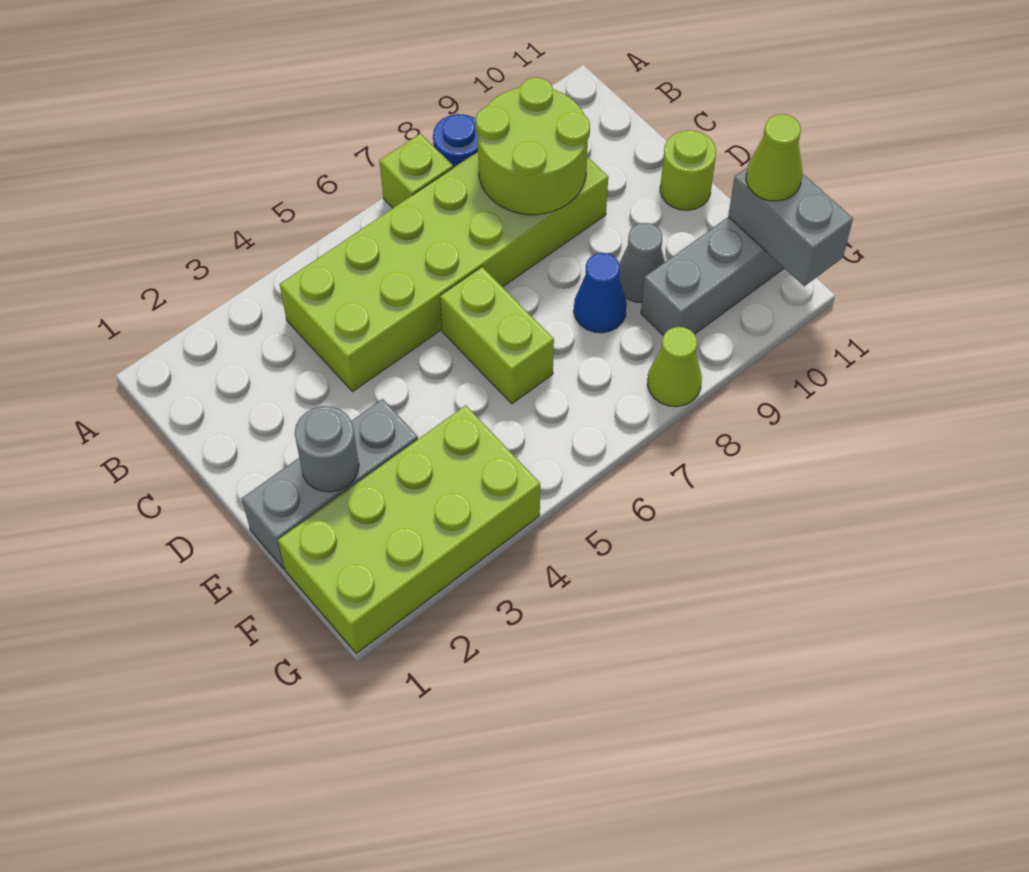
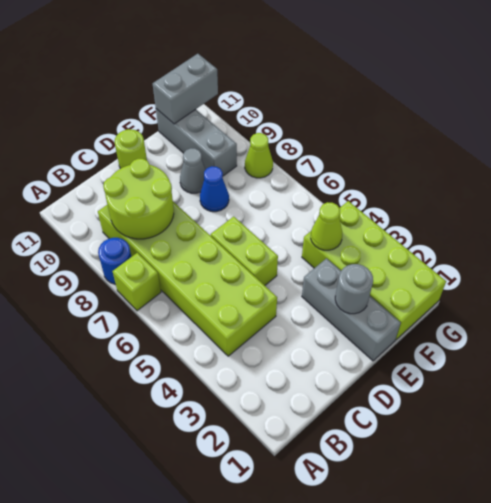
lime 1x2 brick [440,267,554,404] -> lime 1x2 brick turned to [211,217,278,285]
lime 1x1 cone [746,114,802,201] -> lime 1x1 cone moved to [311,202,342,250]

